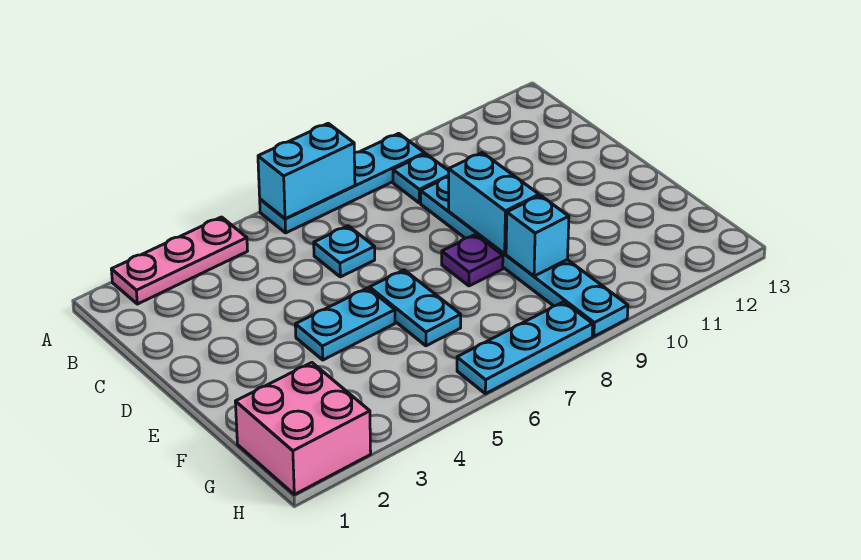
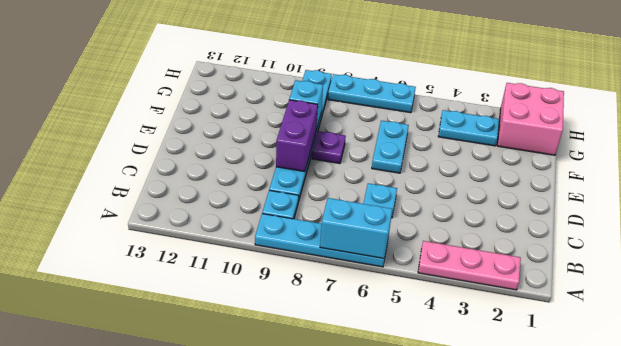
cyan 1x2 brick [449,153,539,254] -> purple 1x2 brick [276,100,318,172]
cyan 1x2 plate [295,288,395,360] -> cyan 1x2 plate moved to [438,110,499,146]

